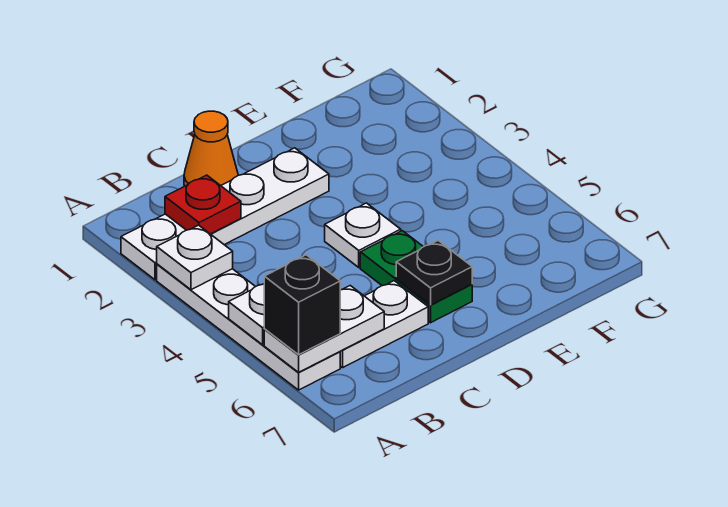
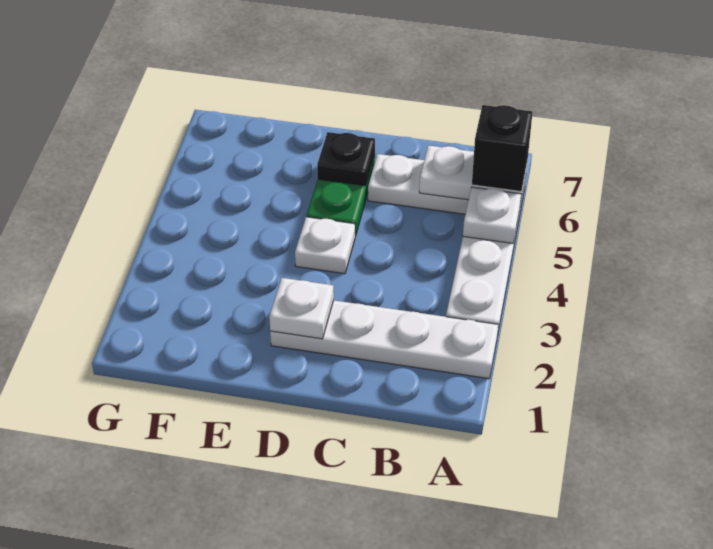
white 1x1 plate [157,225,233,290] -> white 1x1 plate moved to [269,278,334,339]
red 1x1 plate [165,175,241,234] -> none
orange 1x1 cone [184,111,238,186] -> none

